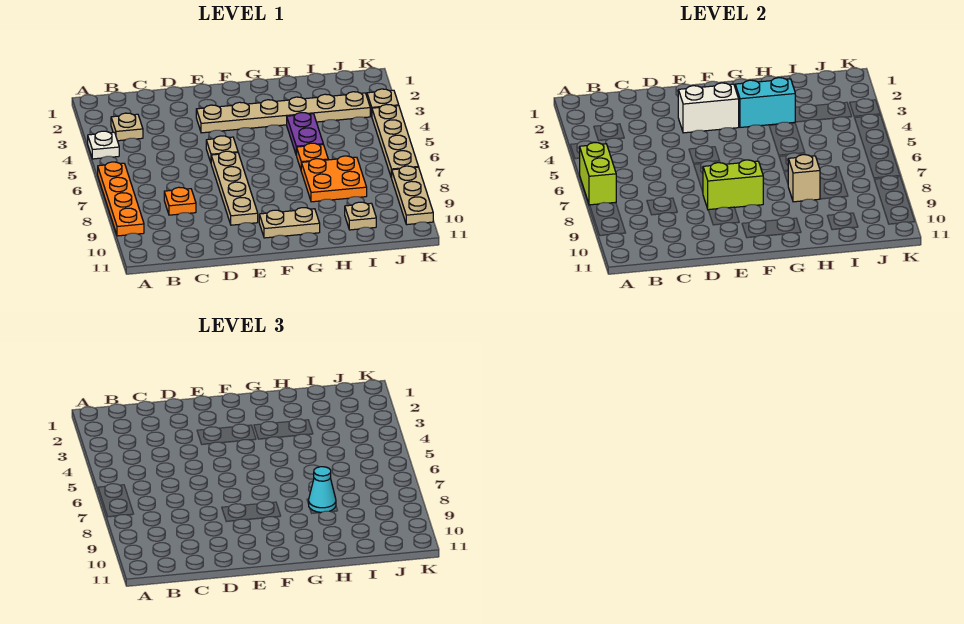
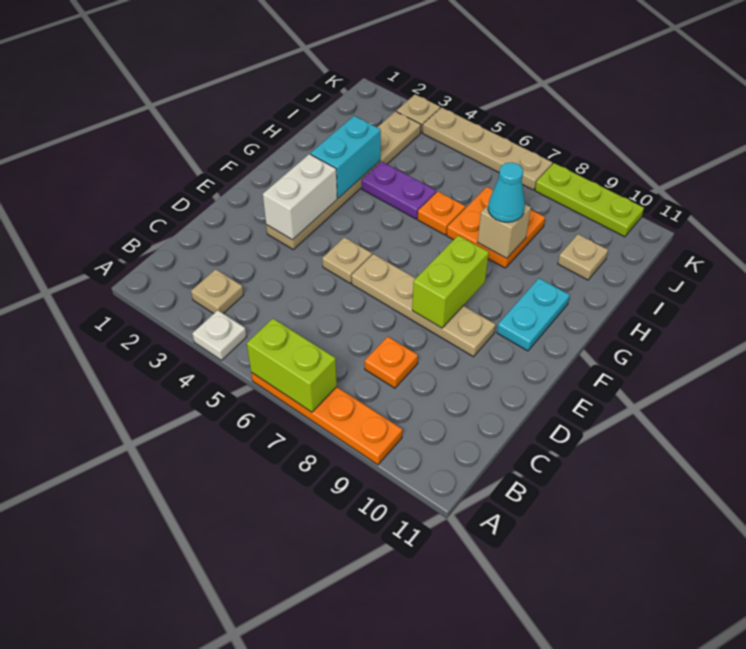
tan 1x2 plate [259,208,320,238] -> cyan 1x2 plate [497,278,570,351]
tan 1x3 plate [392,166,433,225] -> lime 1x3 plate [535,163,644,237]

